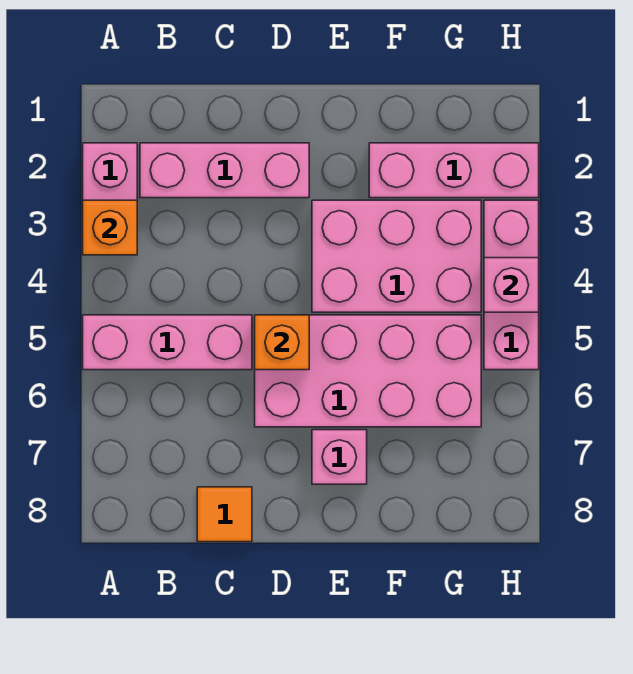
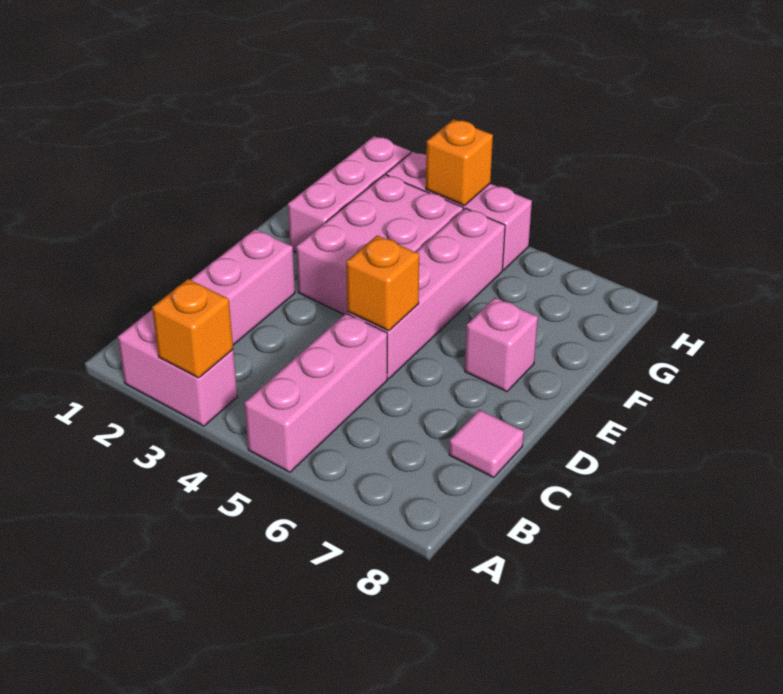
orange 1x1 tile [197,487,252,542] -> pink 1x1 tile [449,410,524,478]
pink 2x4 brick [255,315,481,427] -> pink 1x4 brick [347,208,505,379]
pink 1x1 brick [484,258,539,312] -> orange 1x1 brick [426,119,493,206]

